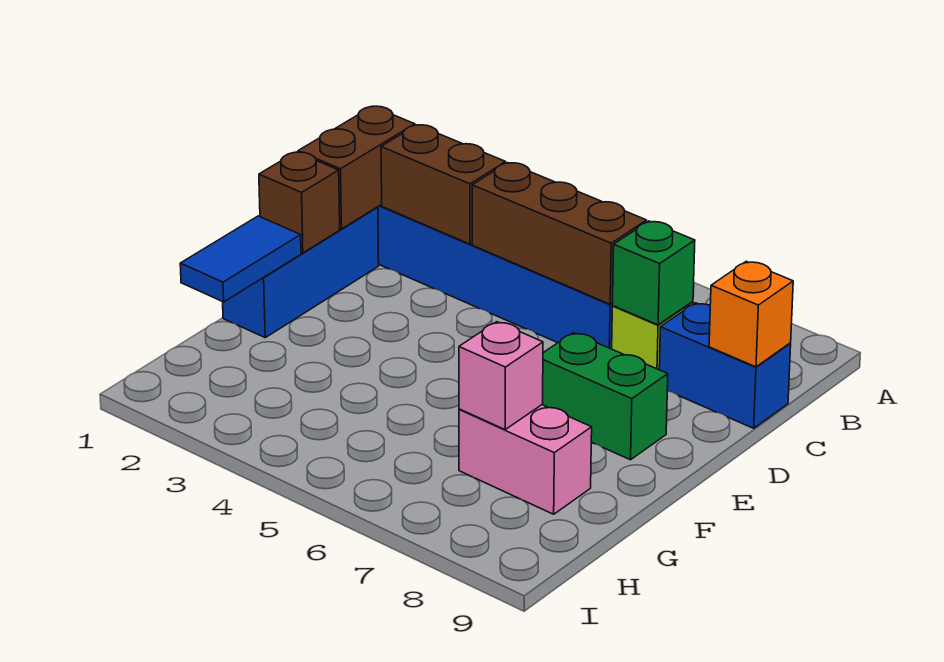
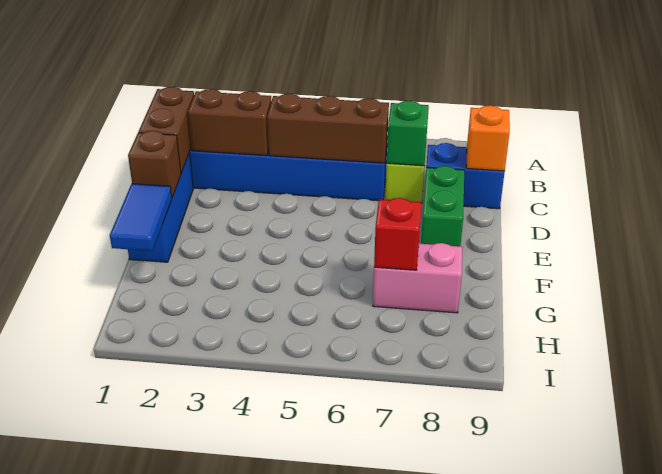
green 1x2 brick [542,333,668,460] -> green 1x2 brick turned to [421,166,464,246]
pink 1x1 brick [459,322,543,429] -> red 1x1 brick [374,198,422,270]

